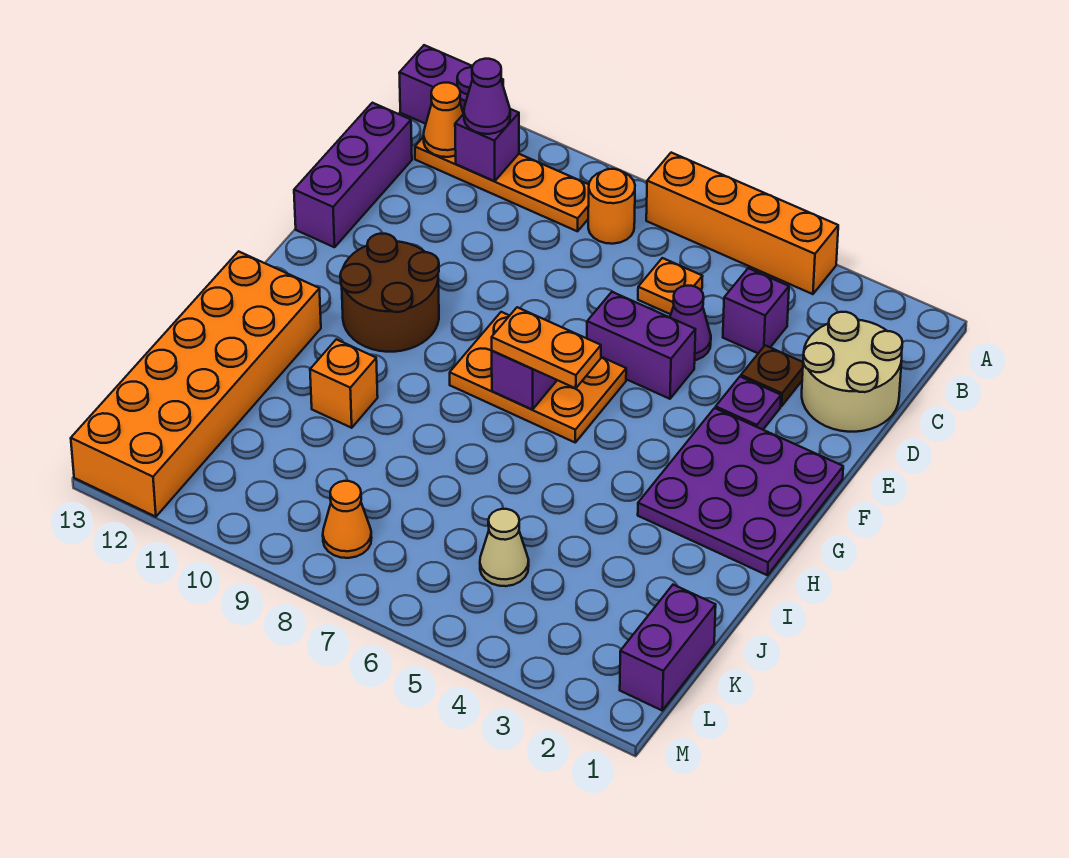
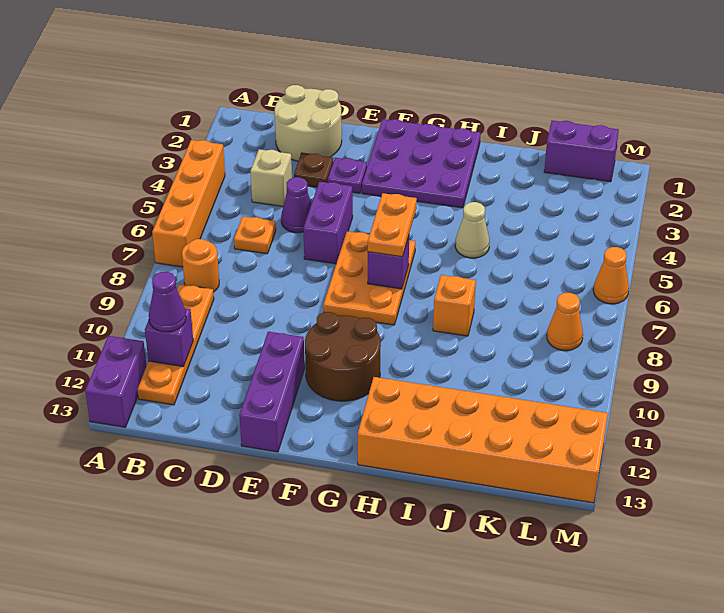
orange 1x1 cone [423,83,463,157] -> orange 1x1 cone moved to [593,247,629,304]
purple 1x1 brick [723,268,789,353] -> tan 1x1 brick [250,149,292,206]
purple 1x3 brick [294,103,412,247] -> purple 1x3 brick turned to [239,332,305,452]
orange 1x1 brick [310,339,378,428] -> orange 1x1 brick moved to [433,275,476,336]
tan 1x1 cone [480,509,529,586] -> tan 1x1 cone moved to [455,202,489,258]

